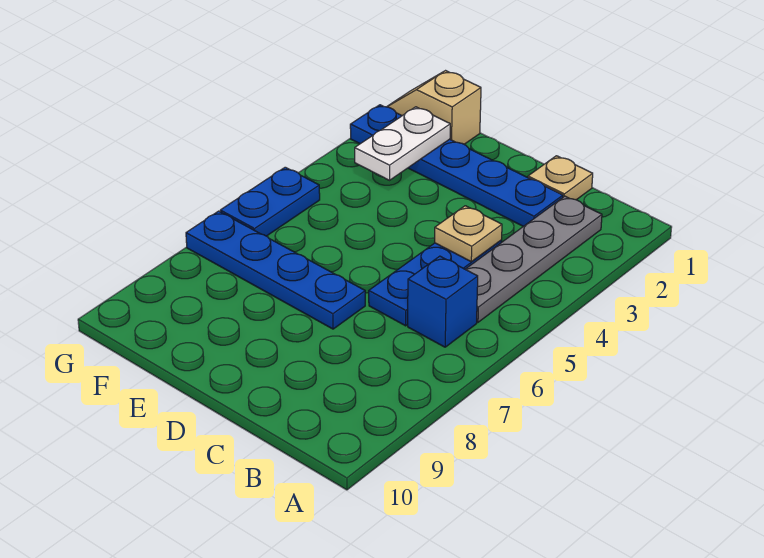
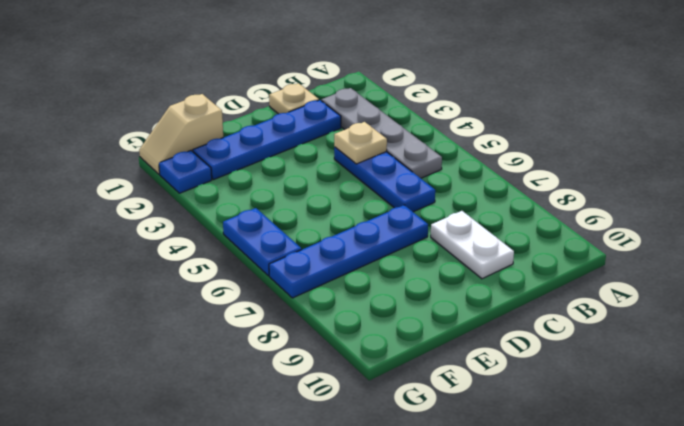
blue 1x1 brick [408,256,478,347] -> none
white 1x2 plate [355,107,450,180] -> white 1x2 plate moved to [431,211,514,279]

